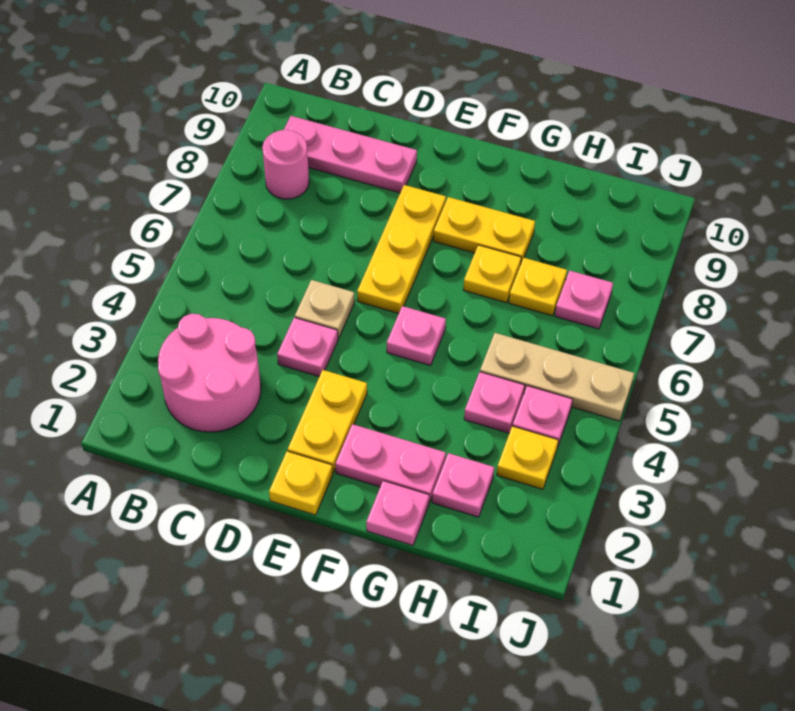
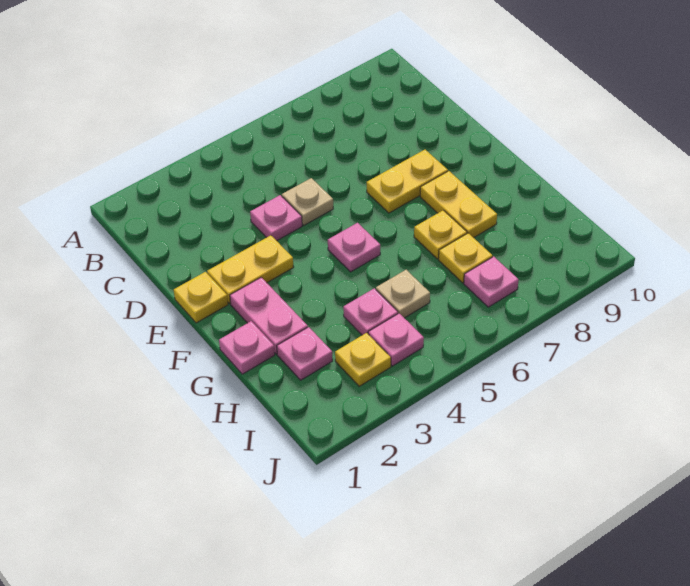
pink 2x2 round brick [158,314,261,432] -> none
pink 1x1 round brick [262,130,309,199] -> none
pink 1x3 plate [284,116,417,193] -> none
yellow 1x3 plate [357,185,446,313] -> yellow 1x2 plate [367,150,448,213]
tan 1x3 plate [480,333,634,421] -> tan 1x1 plate [376,270,430,318]

